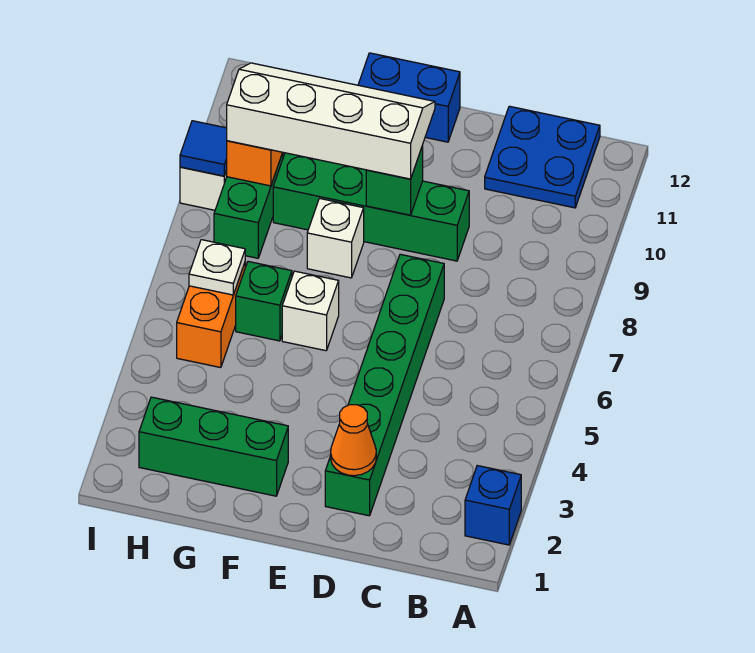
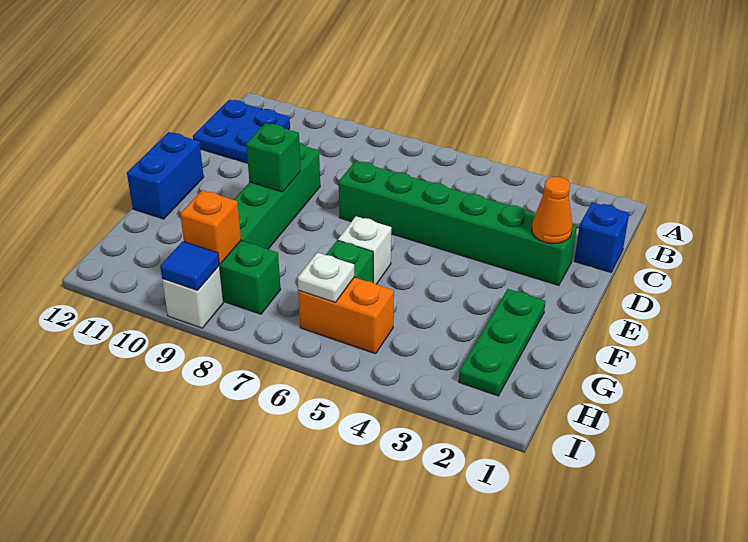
blue 1x1 brick [465,466,521,545] -> blue 1x1 brick moved to [574,202,629,272]
white 2x4 slope [227,63,435,179] -> none
green 1x3 brick [139,397,288,496] -> green 1x3 plate [459,289,546,396]
white 1x1 brick [307,198,364,278] -> none

